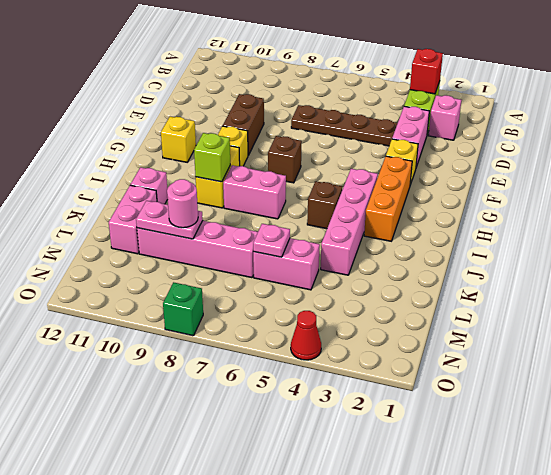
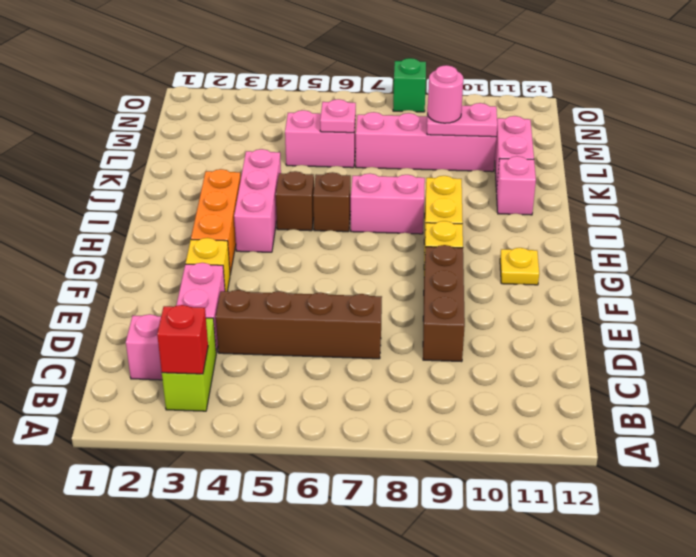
brown 1x4 plate [291,105,398,146] -> brown 1x4 brick [216,290,382,359]
brown 1x2 brick [223,94,264,155] -> brown 1x3 brick [423,245,465,362]
brown 1x1 brick [268,136,302,183] -> brown 1x1 brick moved to [313,172,351,232]
yellow 1x1 brick [161,117,196,162] -> yellow 1x1 plate [500,248,539,285]
pink 1x4 brick [321,169,378,275] -> pink 1x3 brick [234,149,281,252]
lime 1x1 brick [194,133,230,182] -> none
red 1x1 cone [291,311,321,360] -> none

